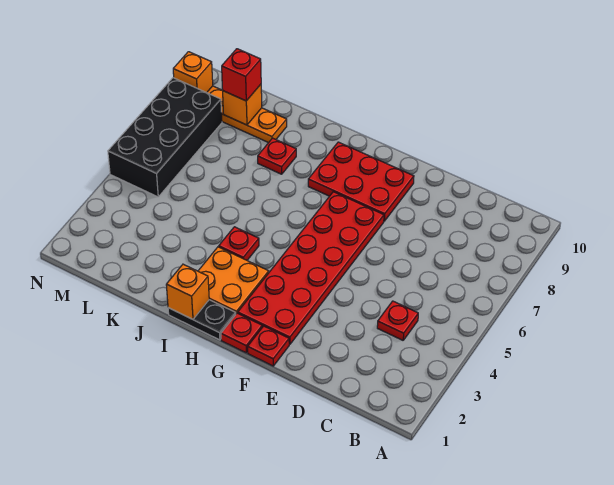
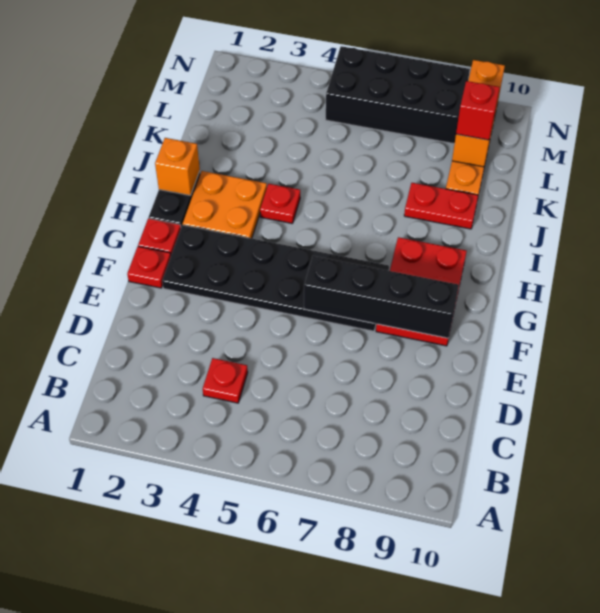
red 2x6 plate [238,192,384,344] -> black 2x6 plate [162,225,389,331]
none -> black 1x4 brick [304,256,459,338]
red 1x1 plate [258,138,296,174] -> red 1x2 plate [404,183,478,229]

